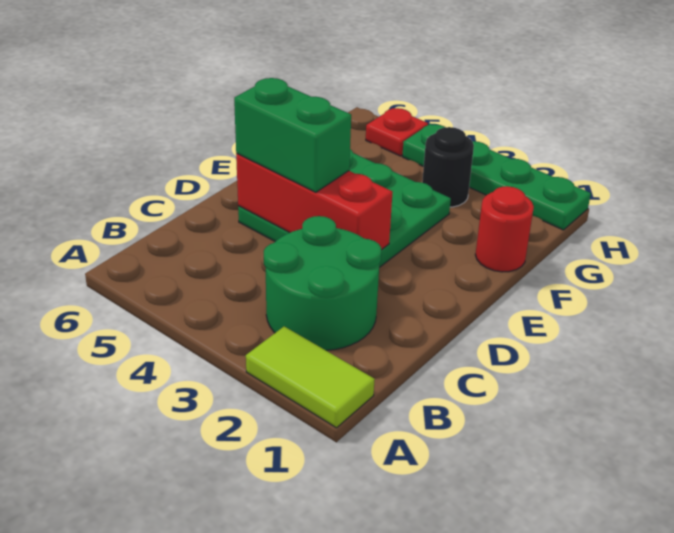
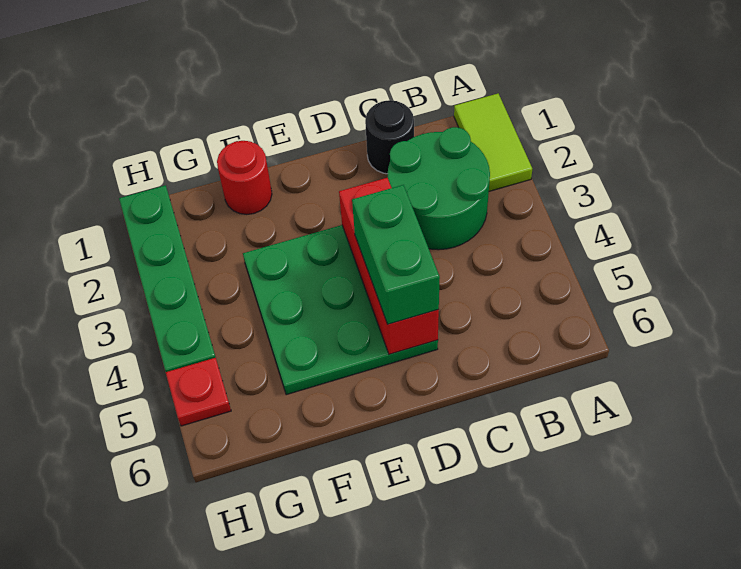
black 1x1 round brick [422,127,474,207] -> black 1x1 round brick moved to [365,100,414,174]

